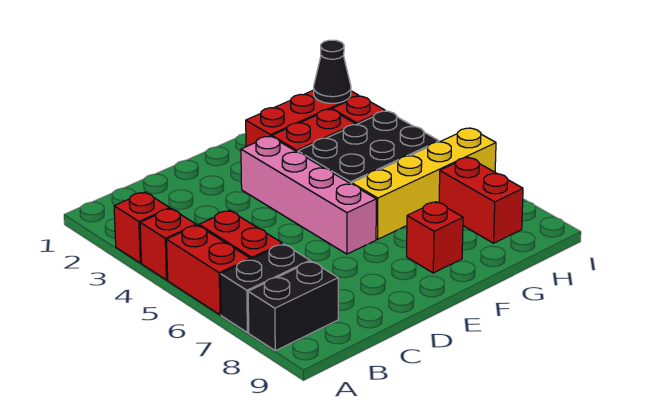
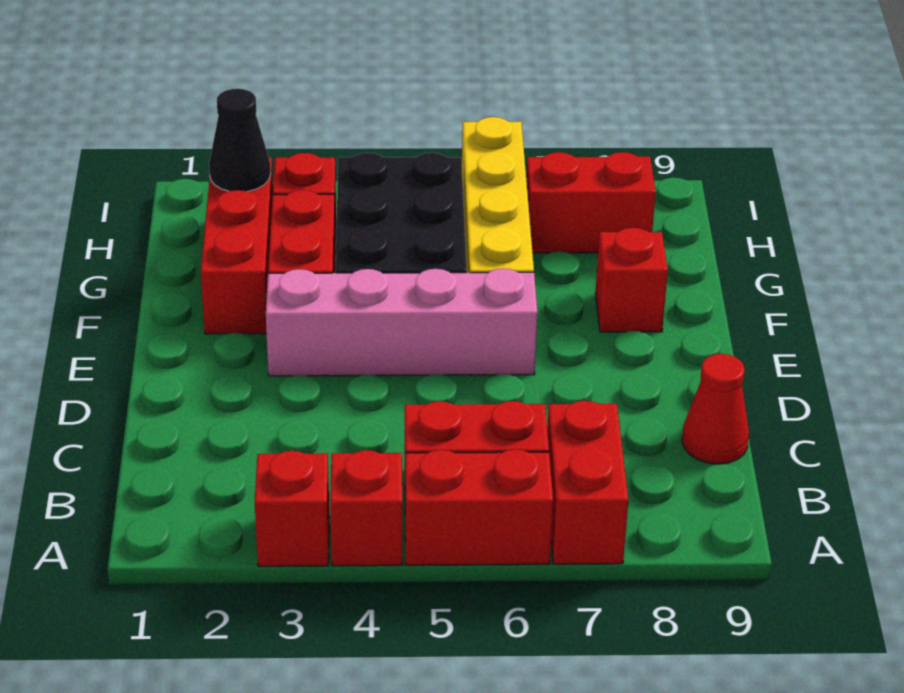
black 1x2 brick [221,244,310,333] -> red 1x2 brick [547,401,628,564]
black 1x2 brick [248,261,338,351] -> none
none -> red 1x1 cone [682,354,749,464]

